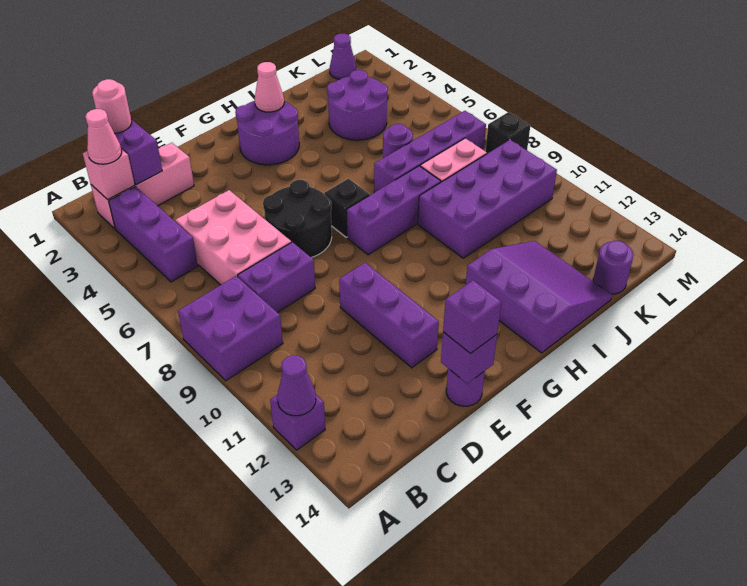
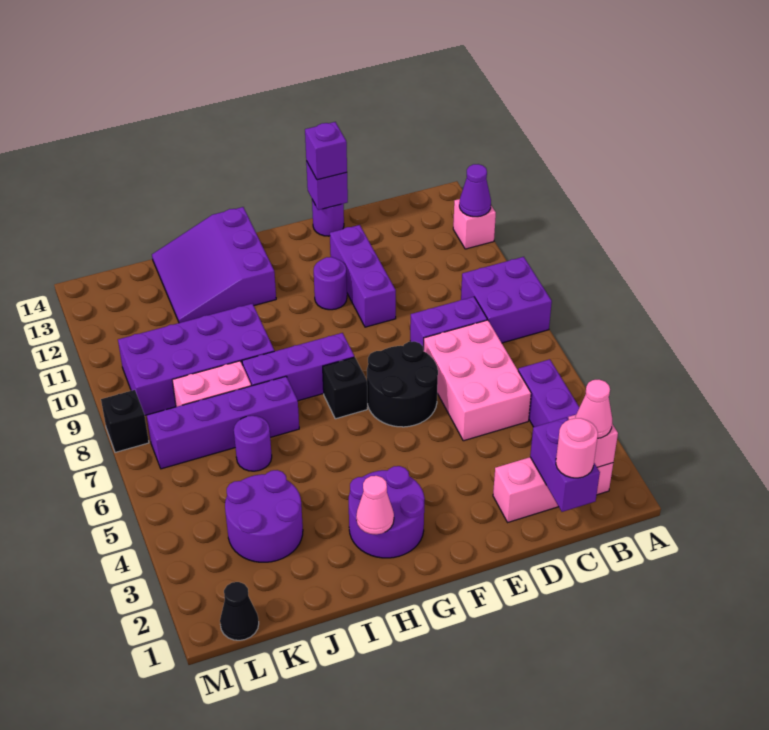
purple 1x1 brick [270,394,325,450] -> pink 1x1 brick [453,199,496,249]
purple 1x1 round brick [593,241,634,294] -> purple 1x1 round brick moved to [314,257,347,310]
purple 1x1 cone [330,34,356,80] -> black 1x1 cone [220,582,259,640]

